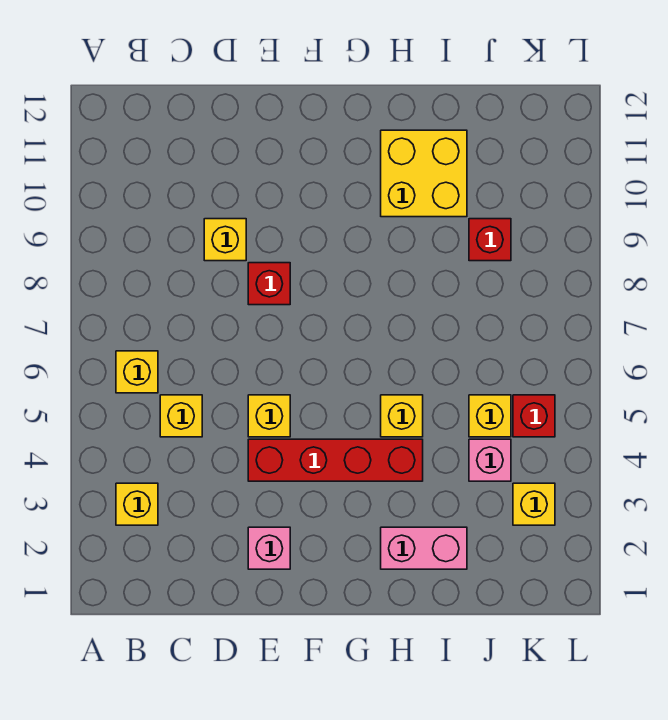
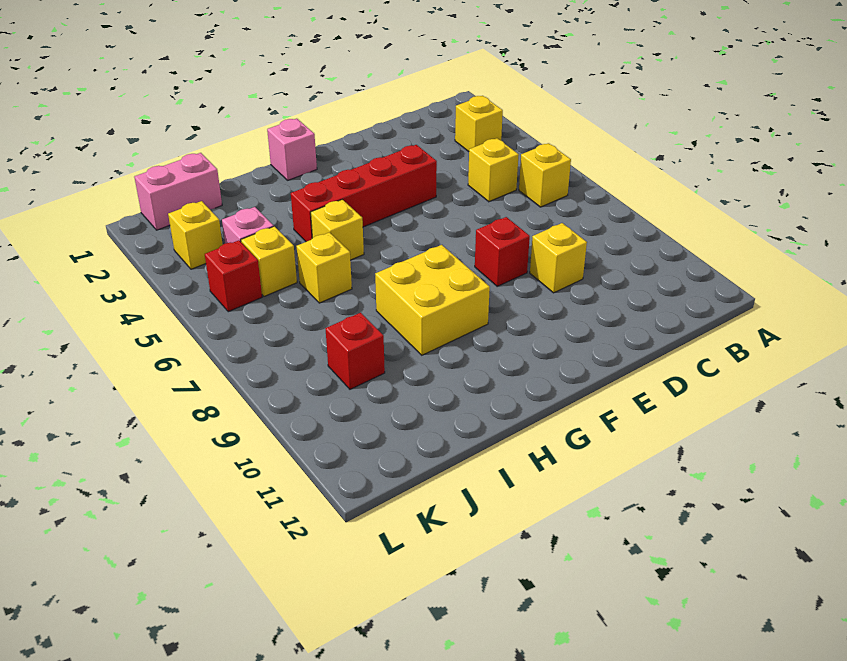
pink 1x1 brick [248,527,290,569] -> pink 1x1 brick moved to [267,119,317,180]
yellow 1x1 brick [248,395,290,437] -> yellow 1x1 brick moved to [296,232,352,303]
pink 1x2 brick [381,527,467,569] -> pink 1x2 brick moved to [134,153,222,230]
yellow 2x2 brick [381,130,467,217] -> yellow 2x2 brick moved to [375,245,490,355]

